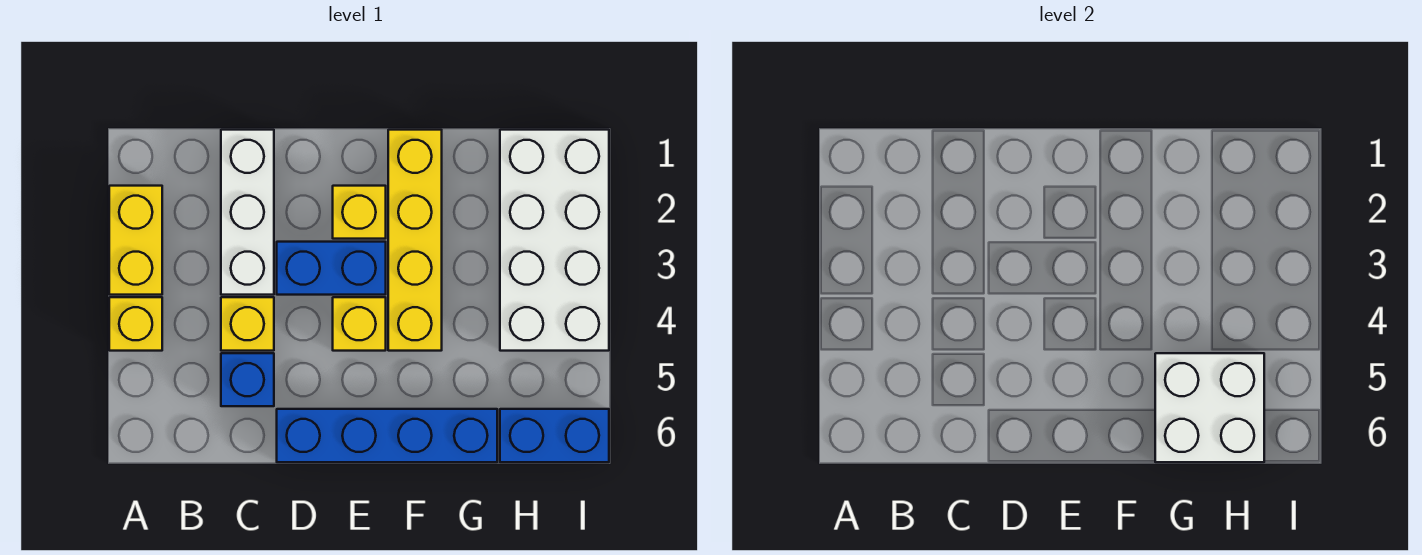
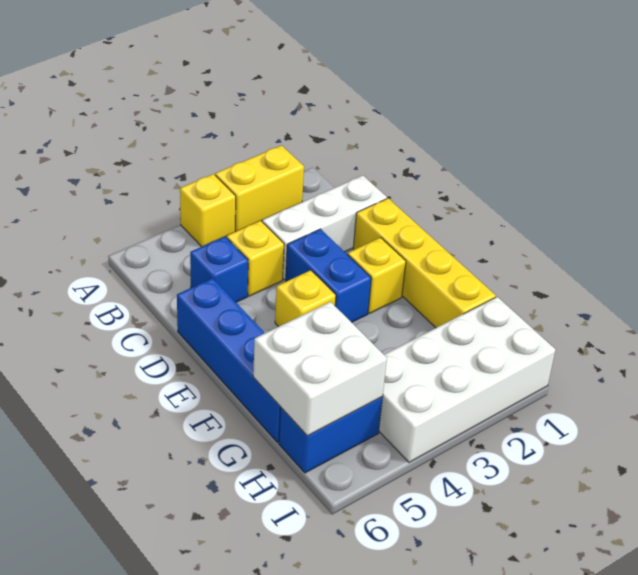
yellow 1x4 brick [388,130,442,351] -> yellow 1x4 brick turned to [353,198,496,328]
blue 1x2 brick [500,409,609,462] -> blue 1x2 brick turned to [279,397,383,473]

